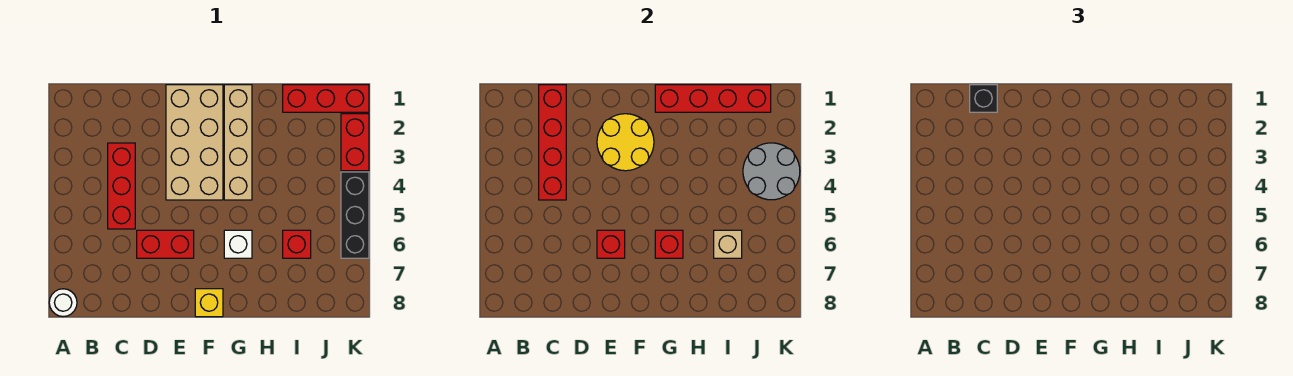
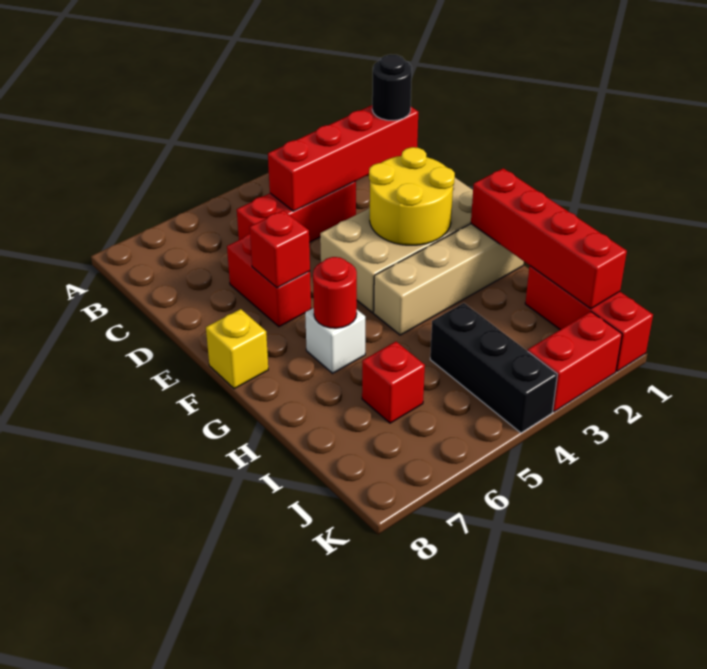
white 1x1 round brick [49,289,77,317] -> none
black 1x1 brick [970,85,997,112] -> black 1x1 round brick [372,55,412,120]
red 1x1 brick [655,230,683,258] -> red 1x1 round brick [313,257,357,328]
tan 1x1 brick [714,230,742,258] -> none
grey 2x2 round brick [743,143,800,200] -> none
black 1x3 brick [341,172,369,258] -> black 1x3 brick turned to [430,303,557,433]

